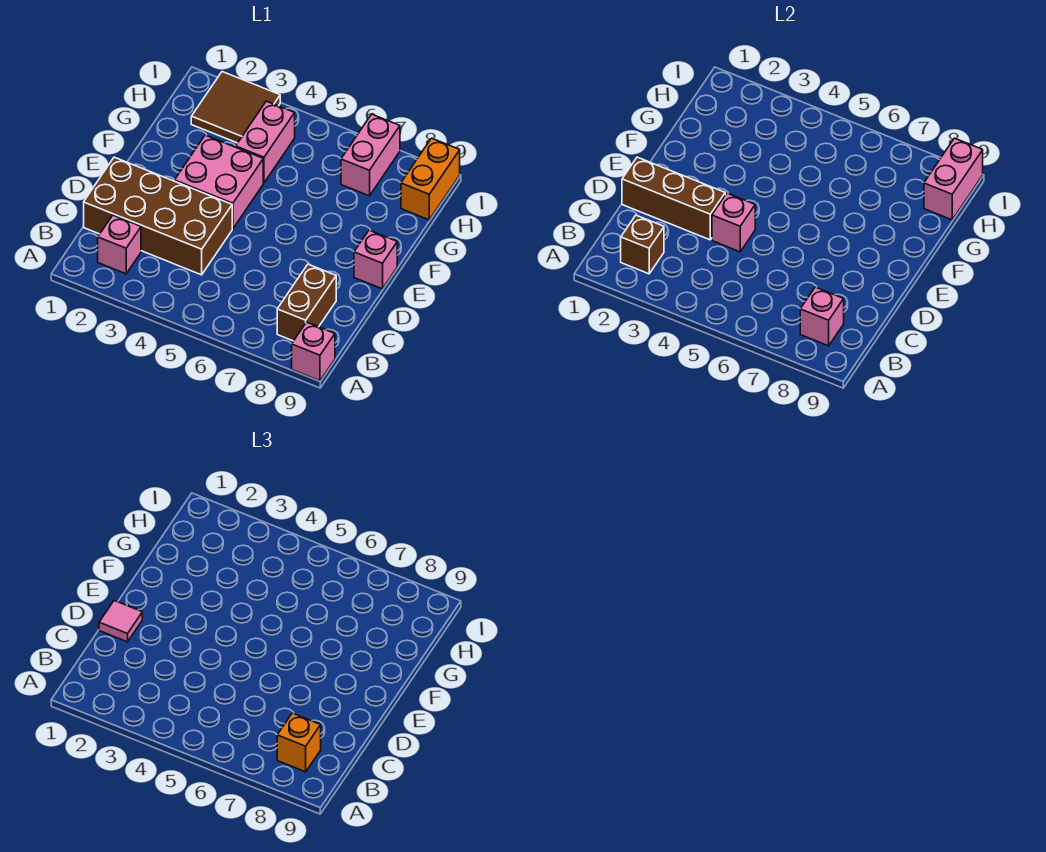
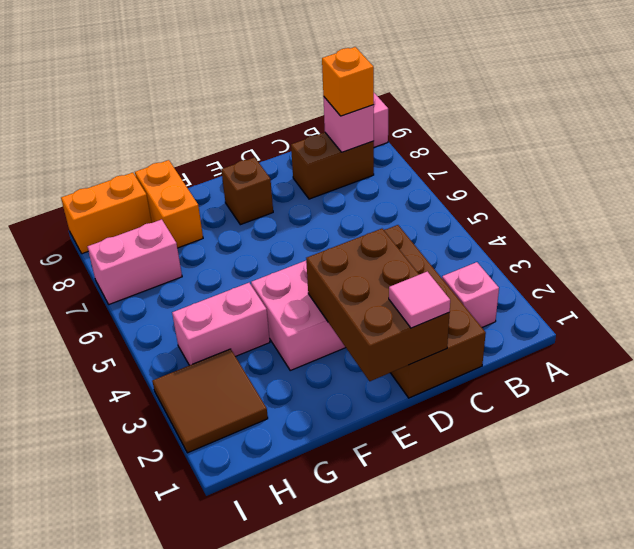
brown 1x1 brick [621,215,664,274] -> brown 1x1 brick moved to [221,157,273,225]
brown 1x3 brick [622,157,725,240] -> brown 2x3 brick [306,229,449,381]
pink 1x1 brick [712,193,755,252] -> none
pink 1x1 brick [354,230,397,289] -> none
none -> orange 1x2 brick [135,160,203,248]
pink 1x2 brick [924,138,983,220] -> none

